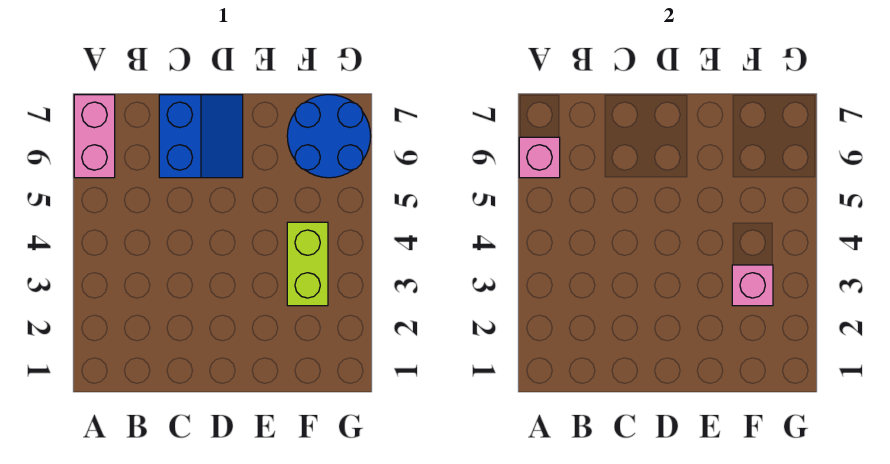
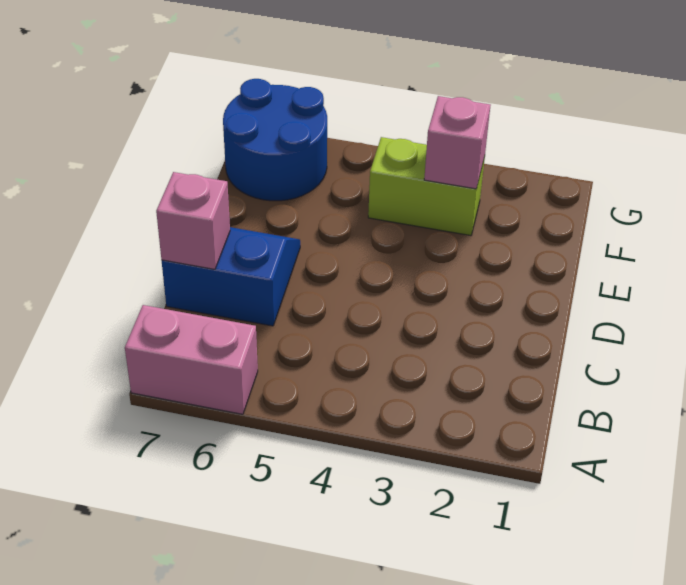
pink 1x1 brick [519,137,560,178] -> pink 1x1 brick moved to [156,172,230,269]

